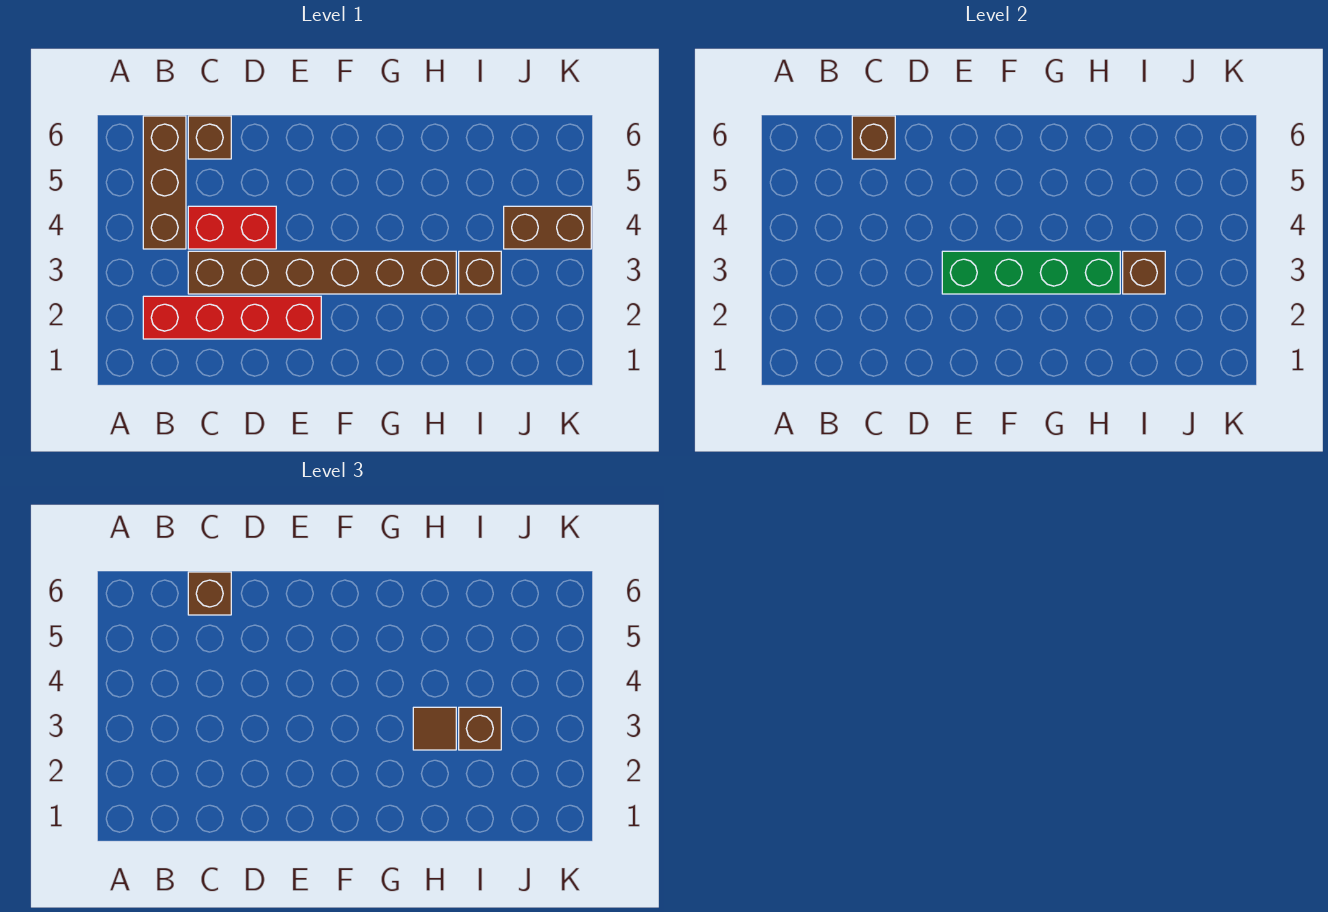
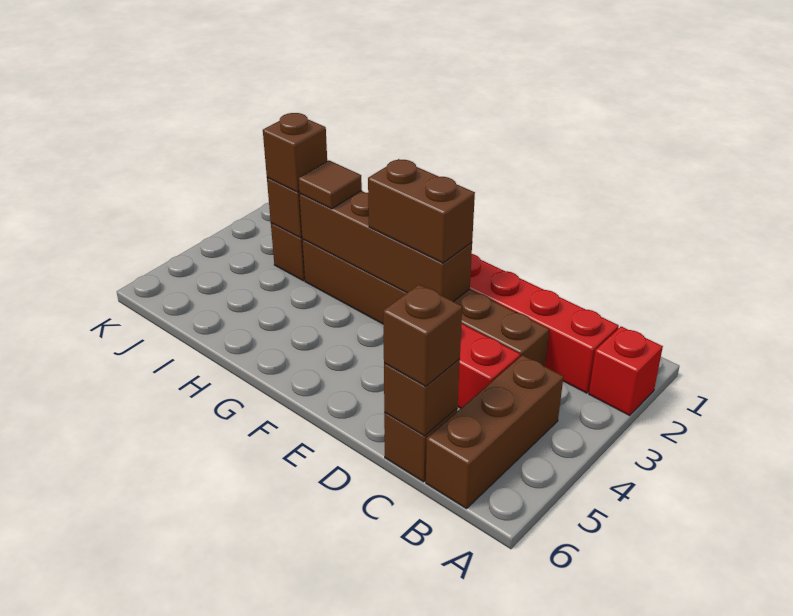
none -> red 1x1 brick [589,327,663,415]
green 1x4 brick [942,251,1120,294] -> brown 1x4 brick [299,191,472,302]
brown 1x2 brick [504,206,591,249] -> brown 1x2 brick moved to [368,159,475,263]

